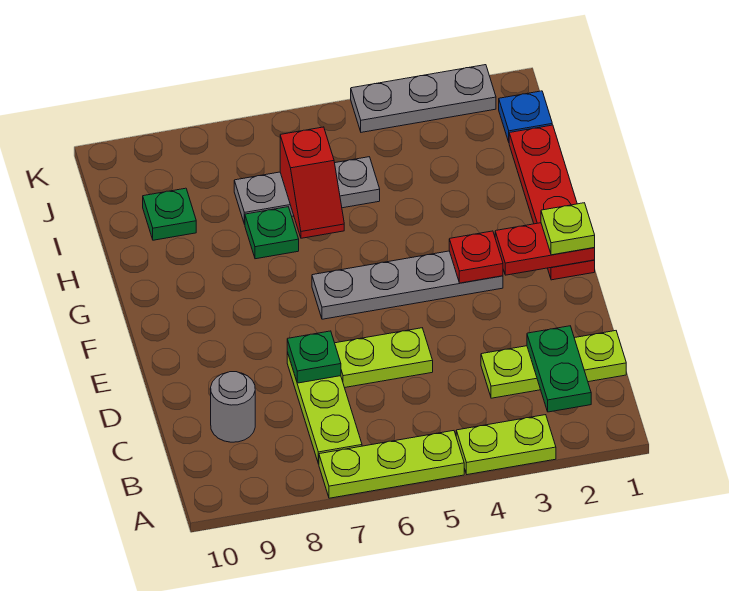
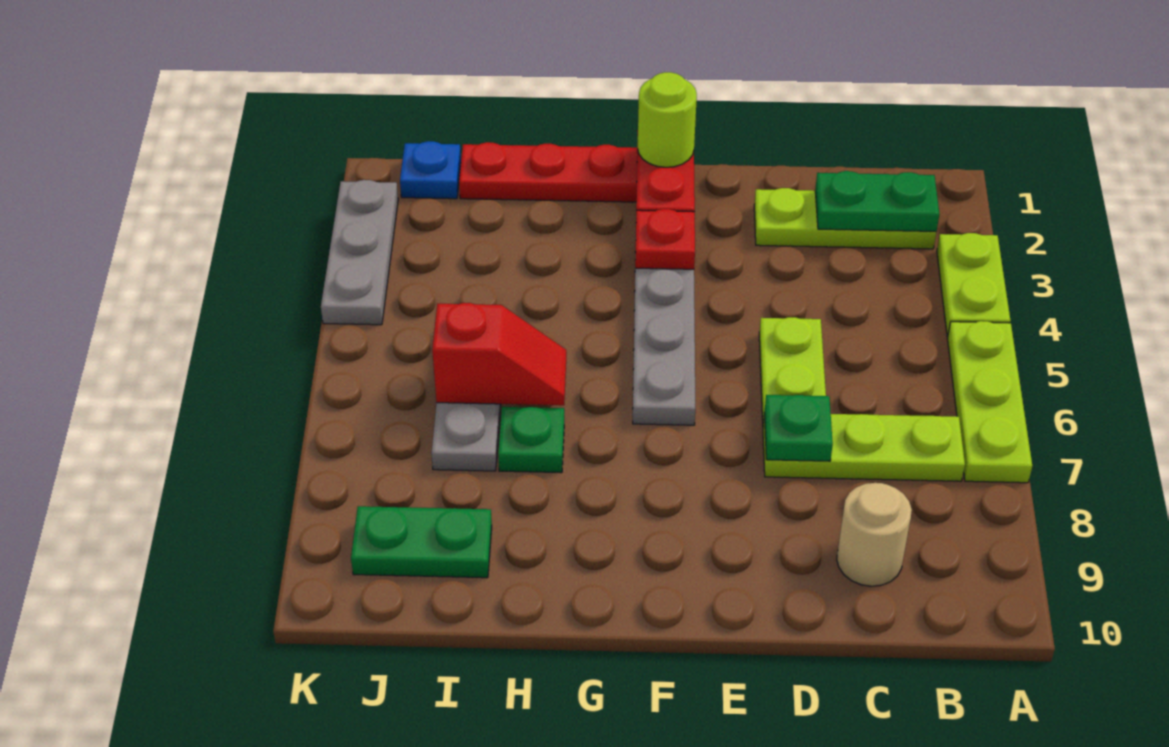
lime 1x3 plate [481,331,626,398] -> lime 1x3 plate turned to [754,188,936,249]
grey 1x1 round brick [211,372,255,442] -> tan 1x1 round brick [837,483,912,586]
lime 1x1 plate [541,203,595,255] -> lime 1x1 round brick [638,72,697,167]
green 1x1 plate [143,188,196,240] -> green 1x2 plate [351,506,492,578]

